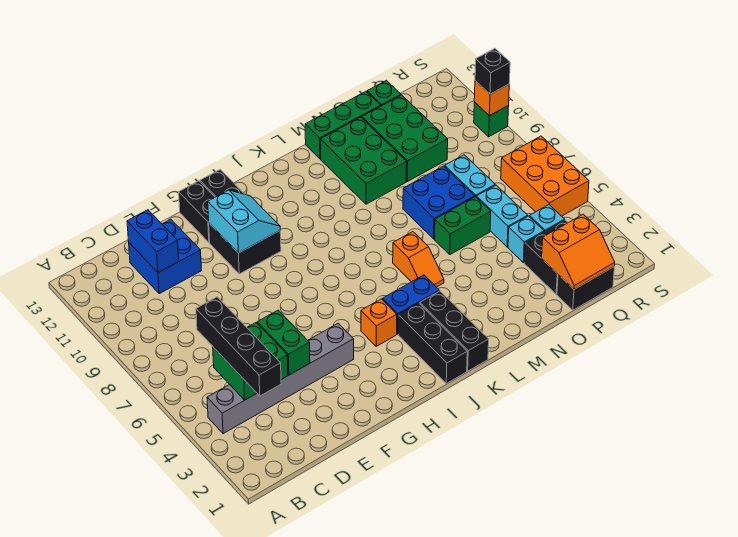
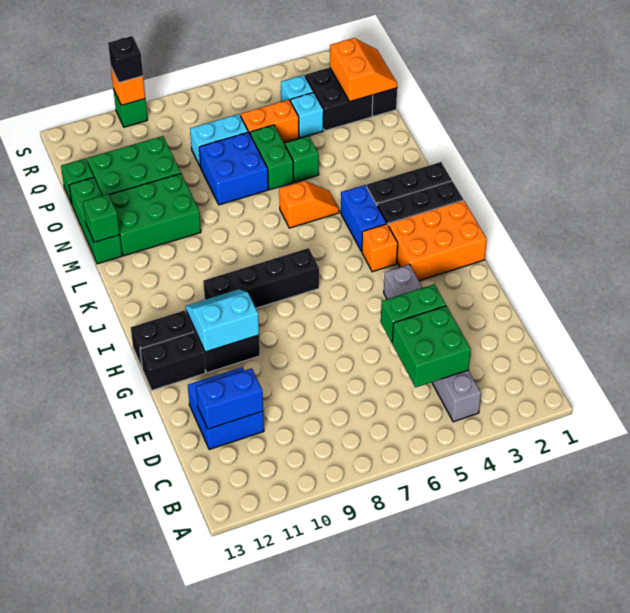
black 1x4 brick [196,297,281,396] -> black 1x4 brick moved to [203,248,319,308]
none -> green 1x1 brick [83,194,120,242]
none -> green 1x1 brick [285,136,319,182]
cyan 1x2 brick [476,185,528,247] -> orange 1x2 brick [241,100,299,143]
orange 2x3 brick [501,136,589,216] -> orange 2x3 brick moved to [388,200,487,281]

